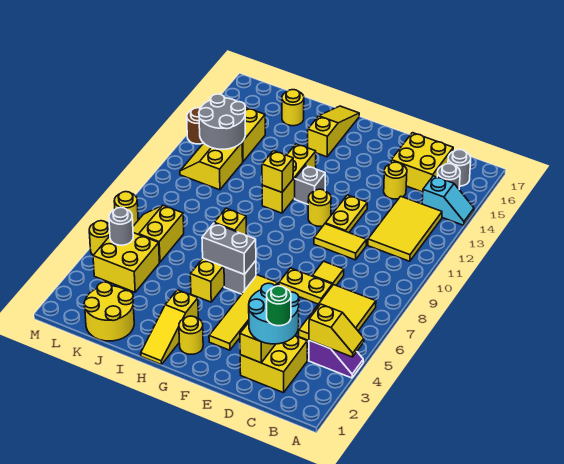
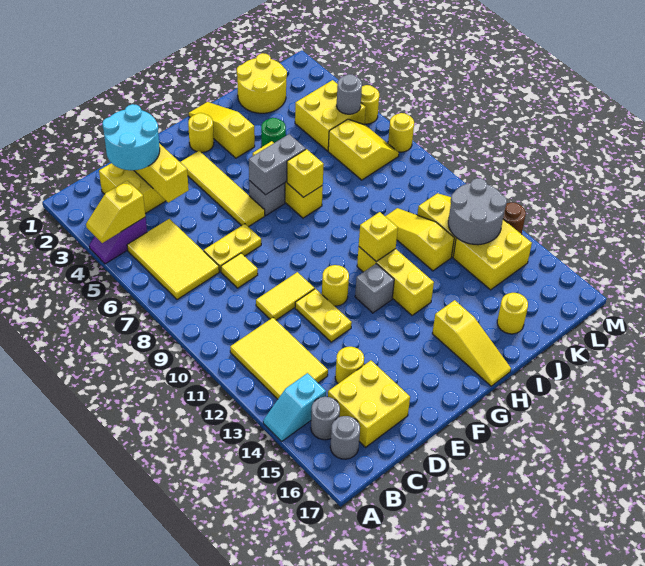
green 1x1 round brick [267,286,291,326] -> green 1x1 round brick moved to [261,118,286,147]
none -> yellow 1x3 slope [385,208,454,271]

